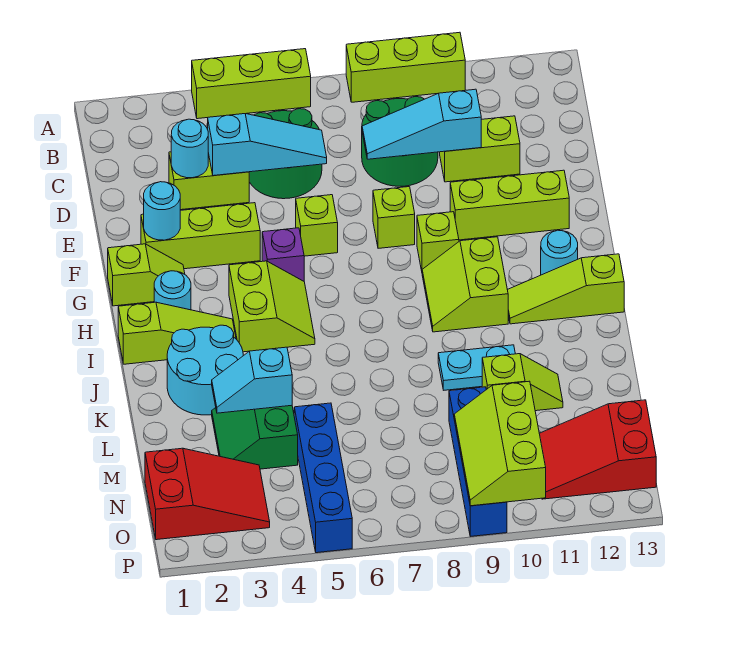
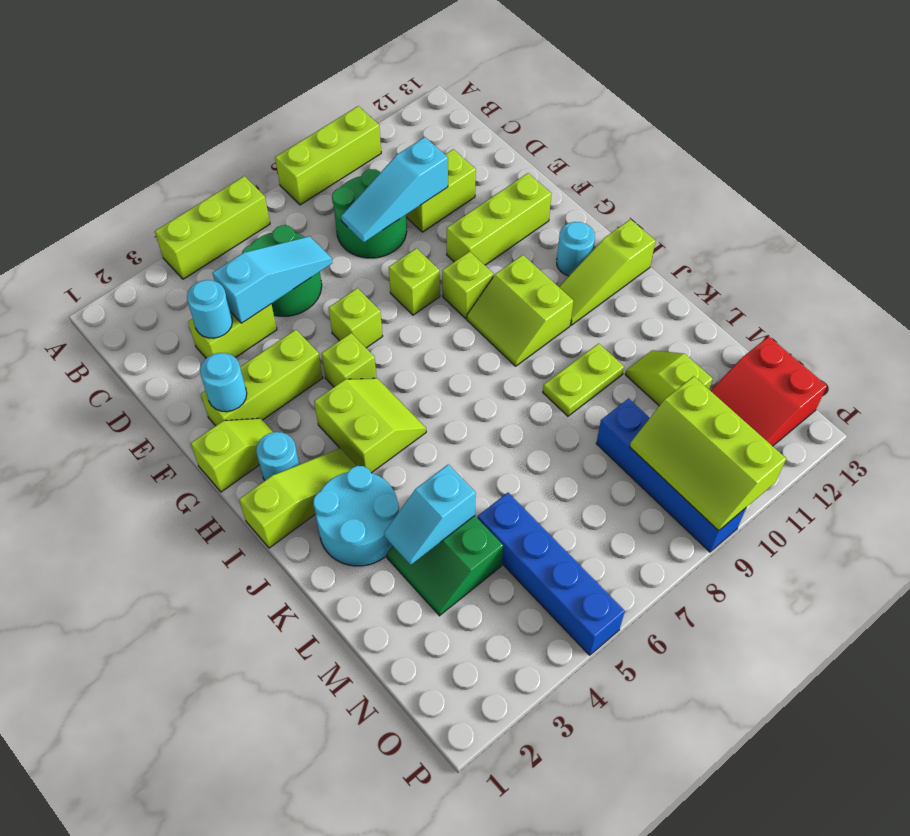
purple 1x1 brick [262,228,304,281] -> lime 1x1 brick [322,333,376,387]
cyan 1x2 plate [438,345,515,390] -> lime 1x2 plate [543,343,624,416]
lime 1x2 slope [482,354,563,411] -> lime 1x2 slope turned to [625,350,713,406]
red 2x3 slope [145,448,270,540] -> none

